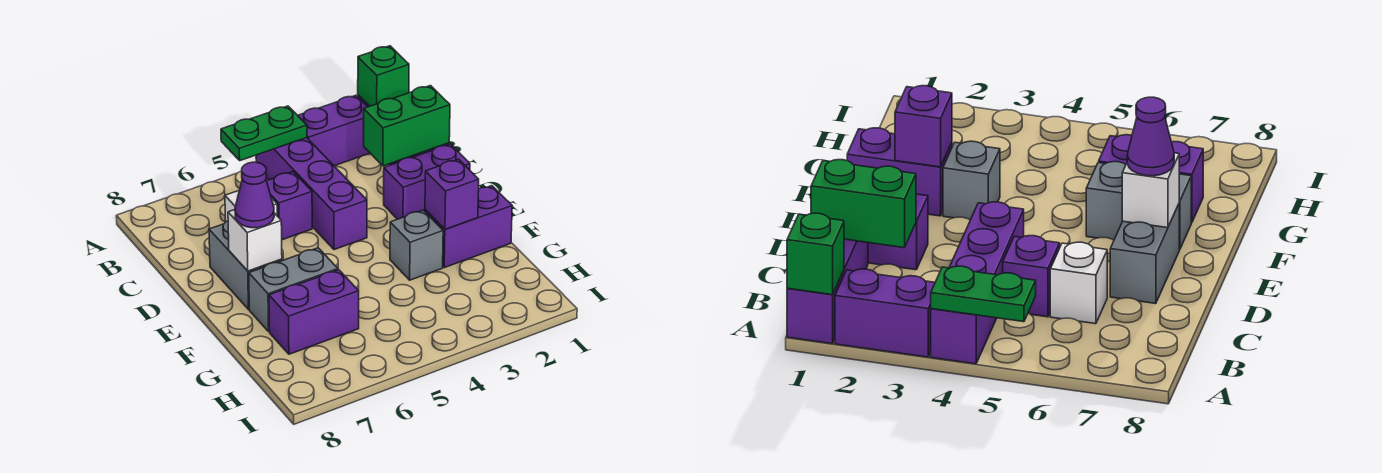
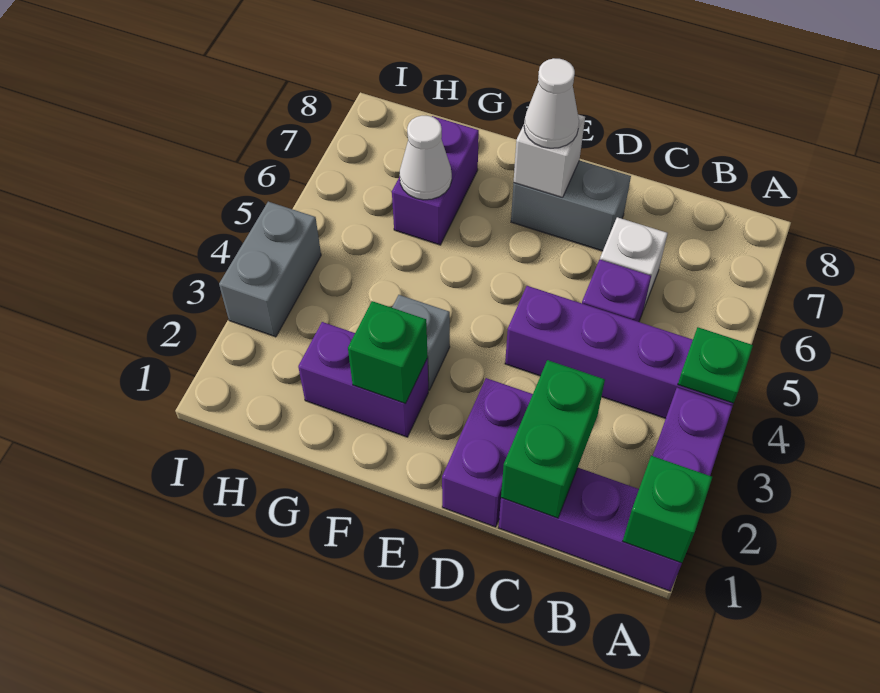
green 1x2 plate [221,106,307,161] -> green 1x1 plate [678,327,753,403]
purple 1x1 cone [235,162,274,228] -> white 1x1 cone [524,58,579,148]
purple 1x2 brick [425,186,512,268] -> purple 1x2 brick turned to [298,322,428,437]
purple 1x1 brick [425,159,479,229] -> green 1x1 brick [348,301,427,404]
grey 1x2 brick [249,248,338,332] -> grey 1x2 brick moved to [219,202,321,337]
none -> white 1x1 cone [400,116,452,200]

